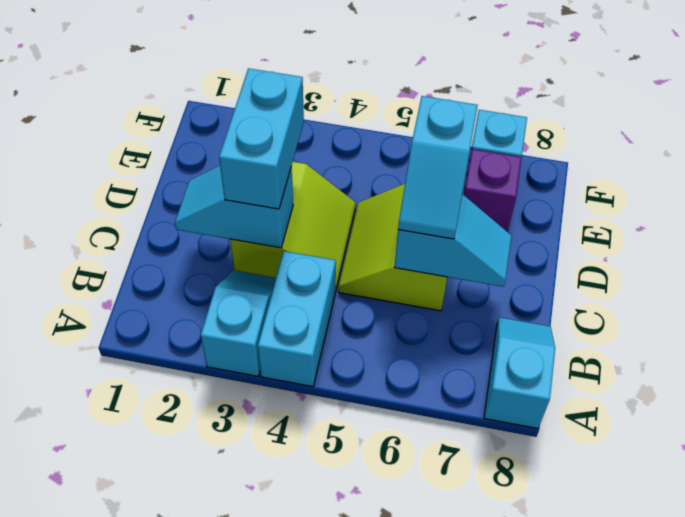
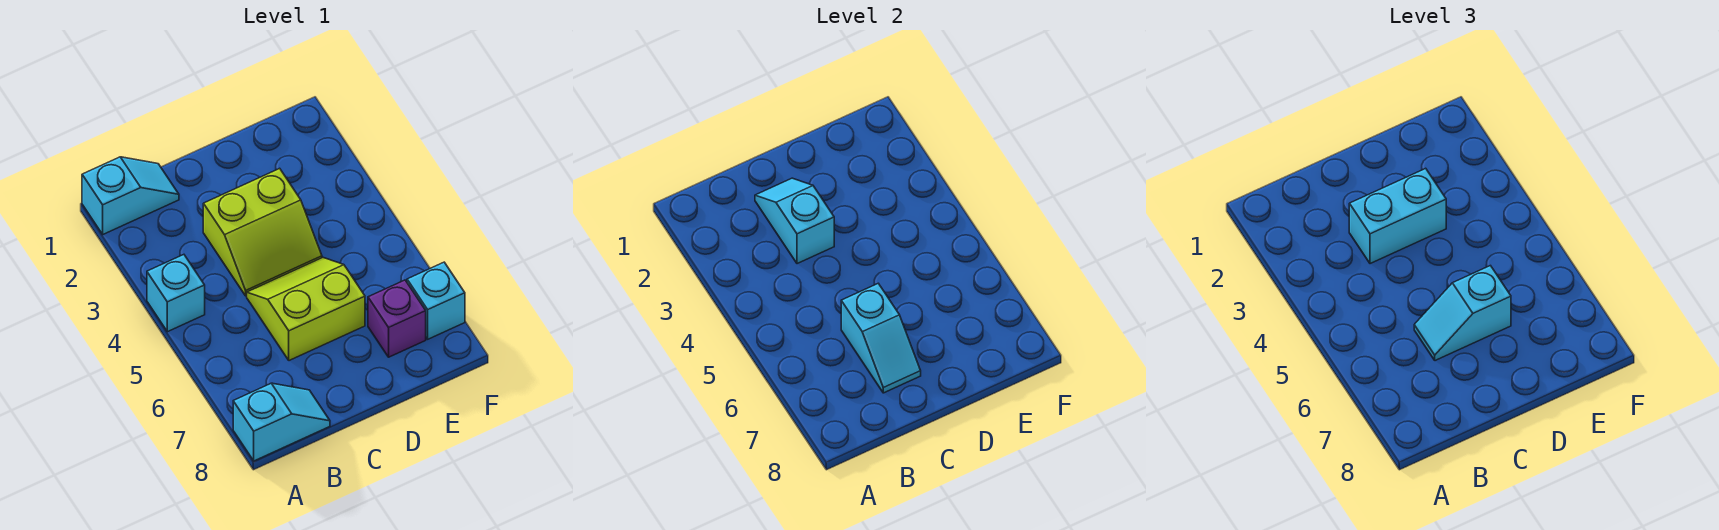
cyan 1x2 slope [201,270,276,376] -> cyan 1x2 slope moved to [82,157,179,234]
cyan 1x2 brick [258,251,336,387] -> cyan 1x1 brick [147,255,205,332]

